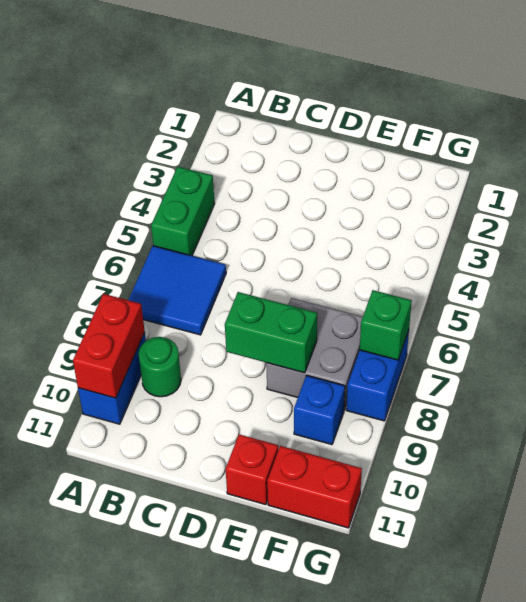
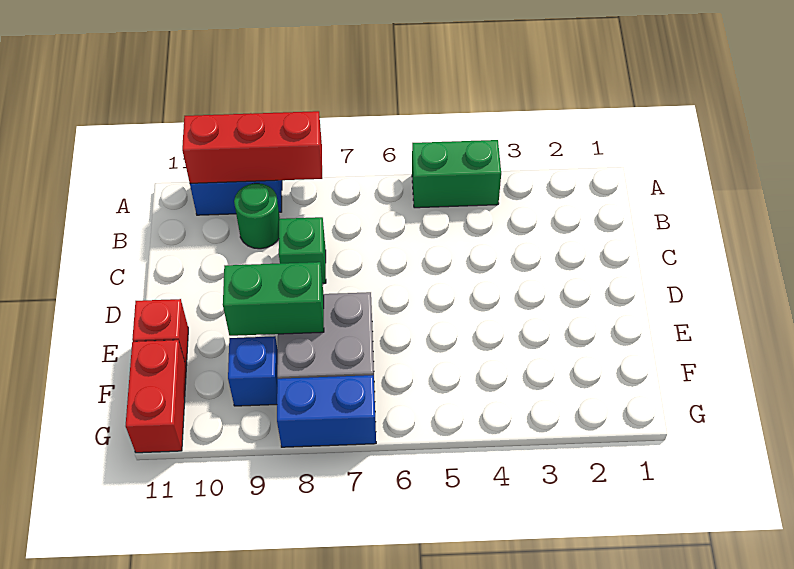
blue 2x2 tile [129,246,226,335] -> none
red 1x2 brick [73,294,145,398] -> red 1x3 brick [182,111,322,183]
green 1x2 brick [225,292,317,373] -> green 1x2 brick turned to [223,262,324,336]
green 1x1 brick [360,290,412,360] -> green 1x1 brick moved to [279,217,326,283]

